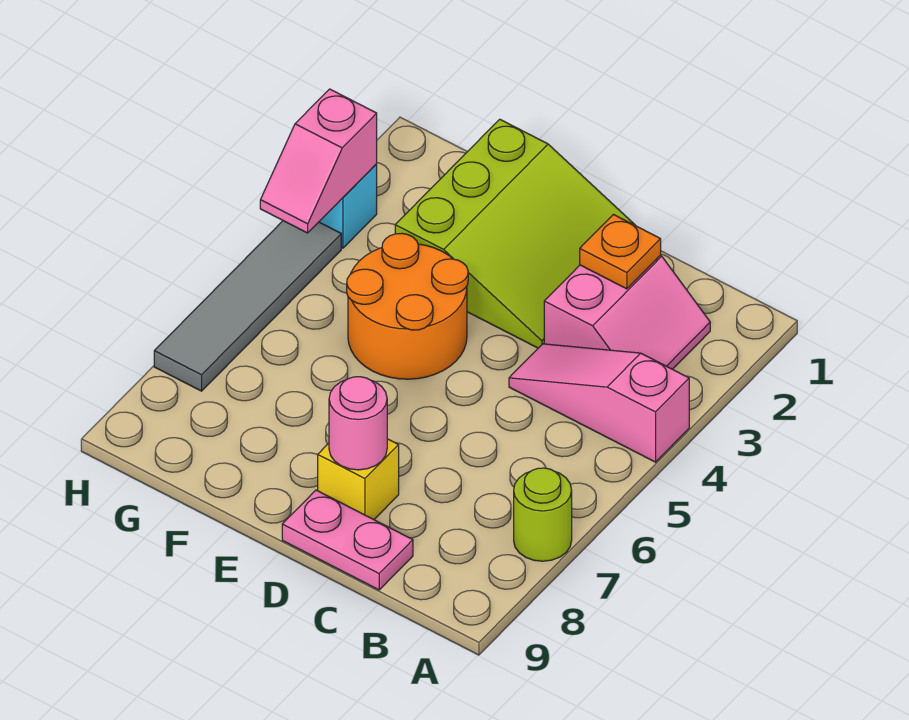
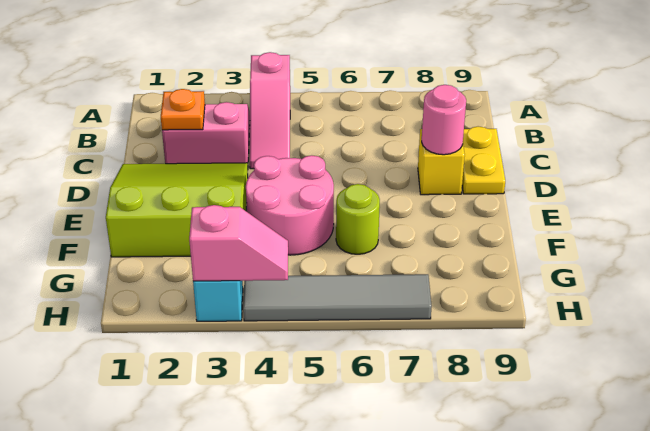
lime 1x1 round brick [514,468,572,561] -> lime 1x1 round brick moved to [336,184,380,254]
pink 1x2 plate [282,490,413,590] -> yellow 1x2 plate [462,126,505,194]
orange 2x2 round brick [347,233,468,379] -> pink 2x2 round brick [246,155,334,255]

